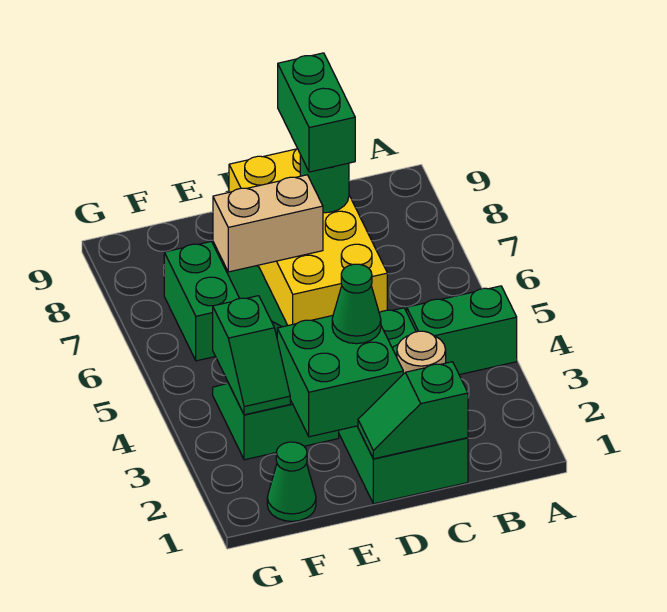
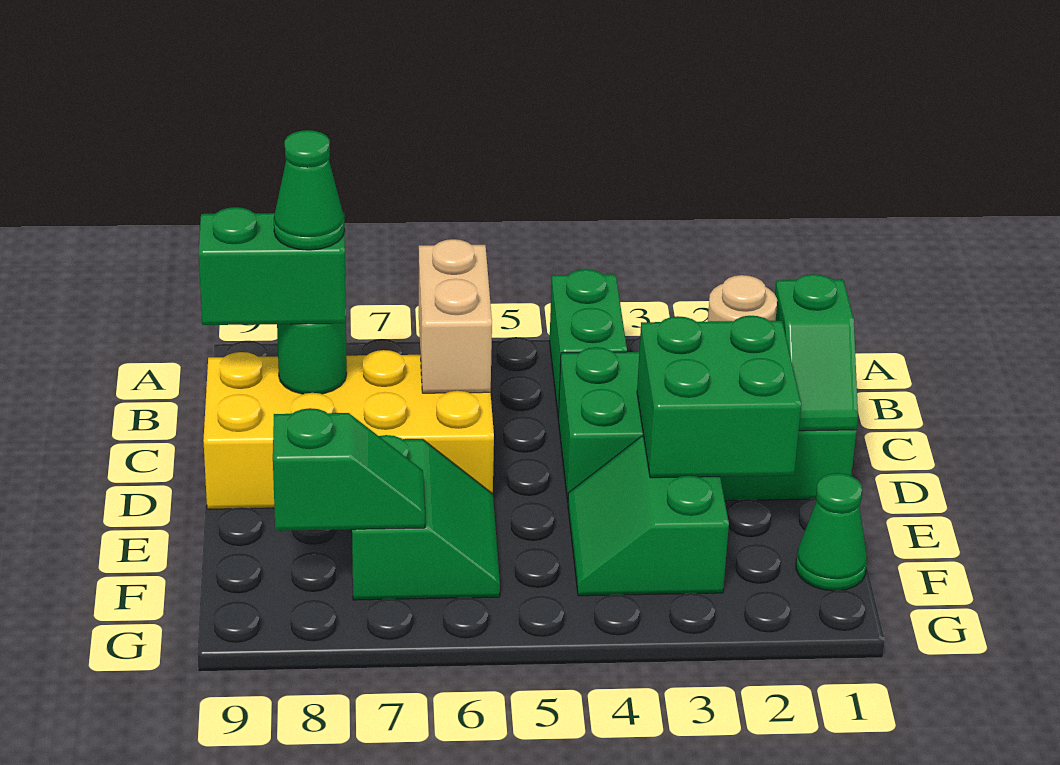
green 1x1 cone [332,264,381,344] -> green 1x1 cone moved to [274,130,345,250]
tan 1x2 brick [213,175,323,272] -> tan 1x2 brick moved to [419,239,492,393]
green 2x2 slope [164,241,288,361] -> green 2x2 slope turned to [352,435,500,600]
green 1x2 slope [213,296,290,415] -> green 1x2 slope moved to [273,408,425,531]

